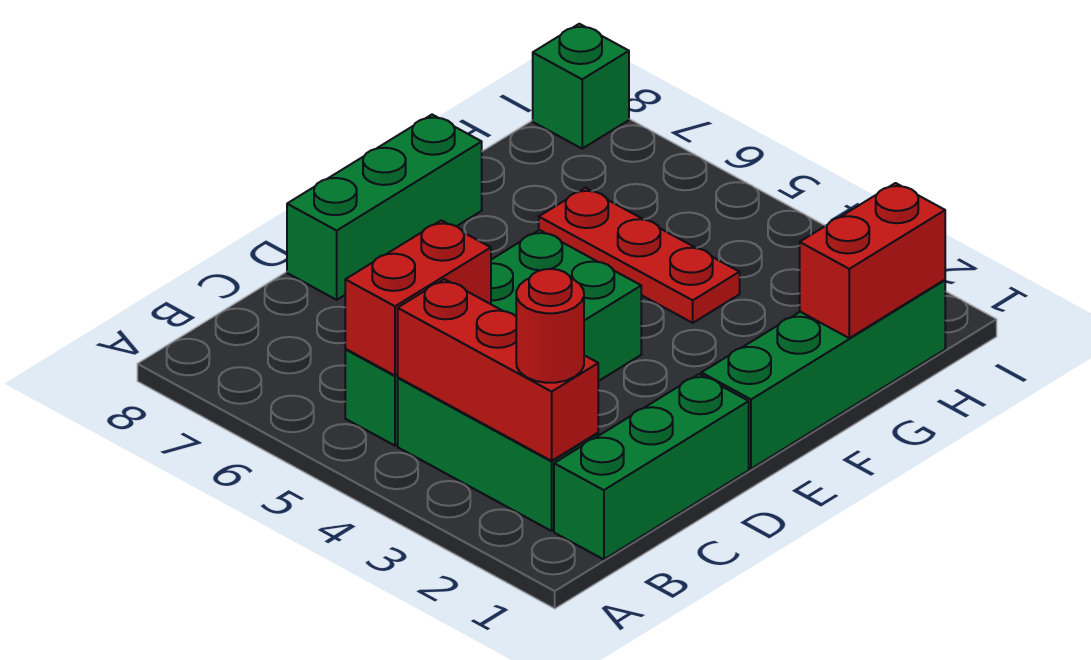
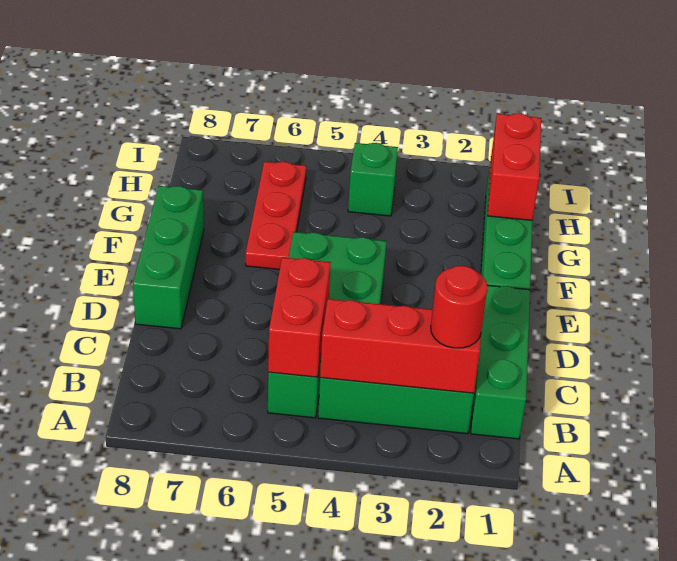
red 1x3 plate [539,188,740,323] -> red 1x3 plate turned to [246,162,306,269]
green 1x1 brick [533,24,629,149] -> green 1x1 brick moved to [348,143,398,216]

